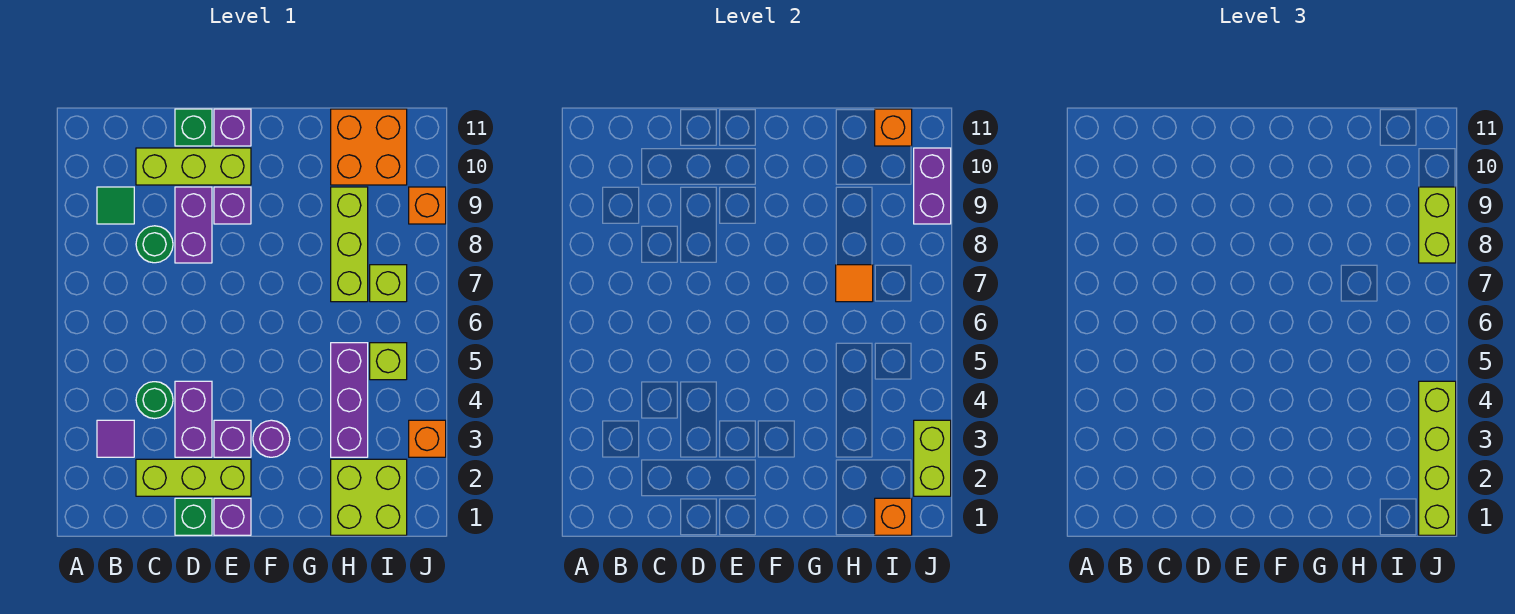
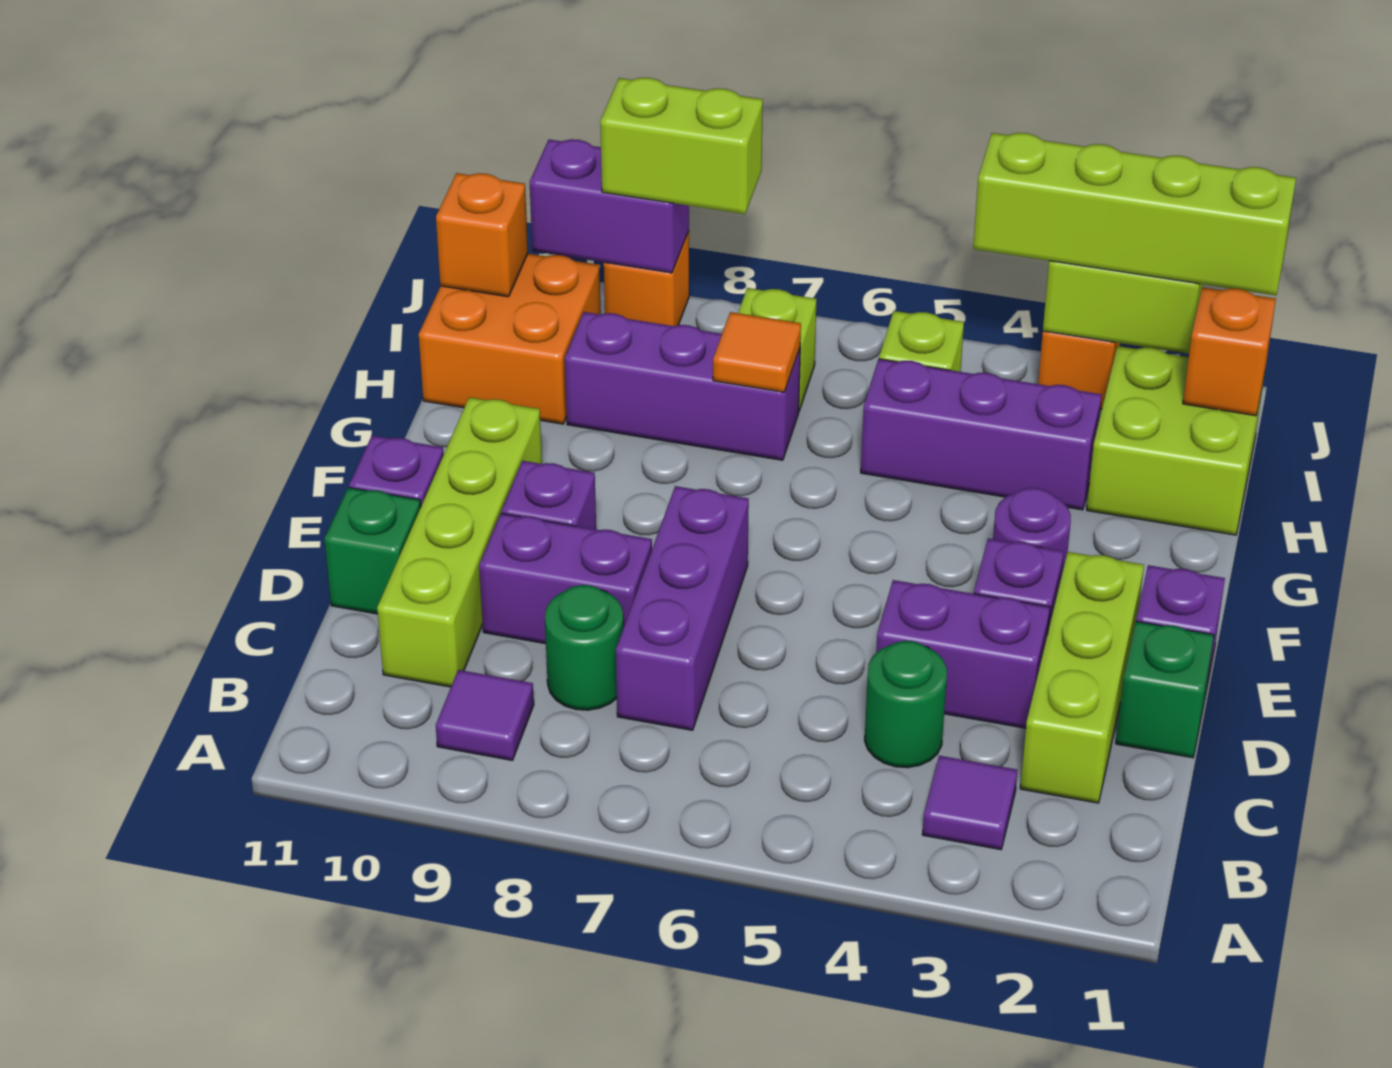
green 1x1 tile [97,187,134,224] -> purple 1x1 tile [436,670,534,760]
none -> purple 1x3 brick [616,486,749,730]
lime 1x3 brick [136,148,251,185] -> lime 1x4 brick [377,397,542,687]
lime 1x3 brick [331,187,368,302] -> purple 1x3 brick [565,312,800,460]

